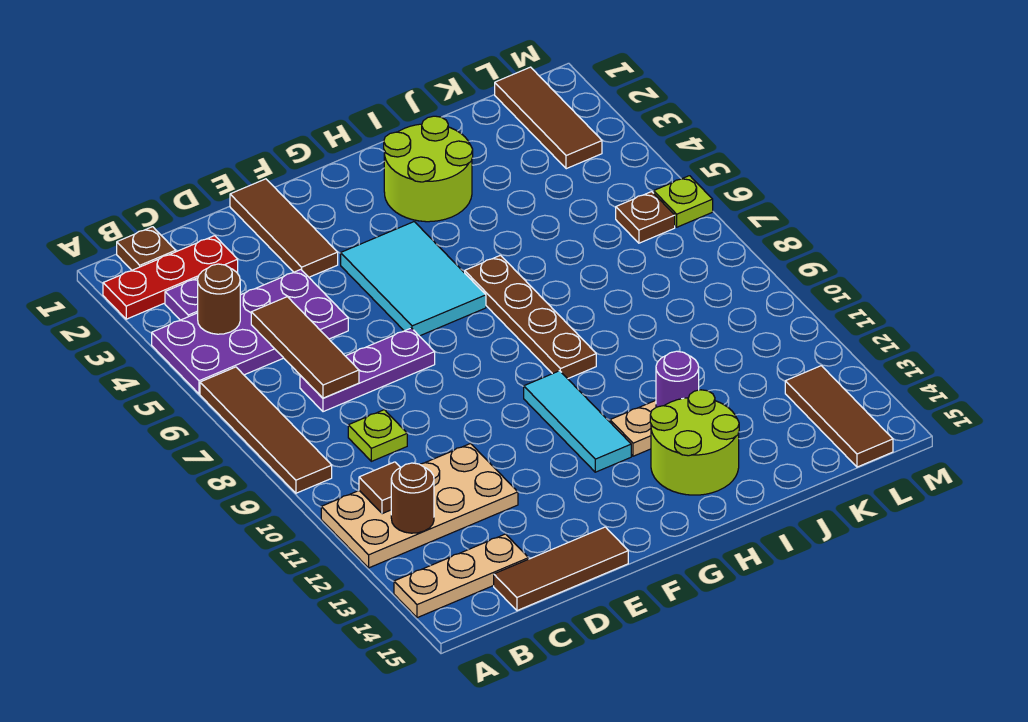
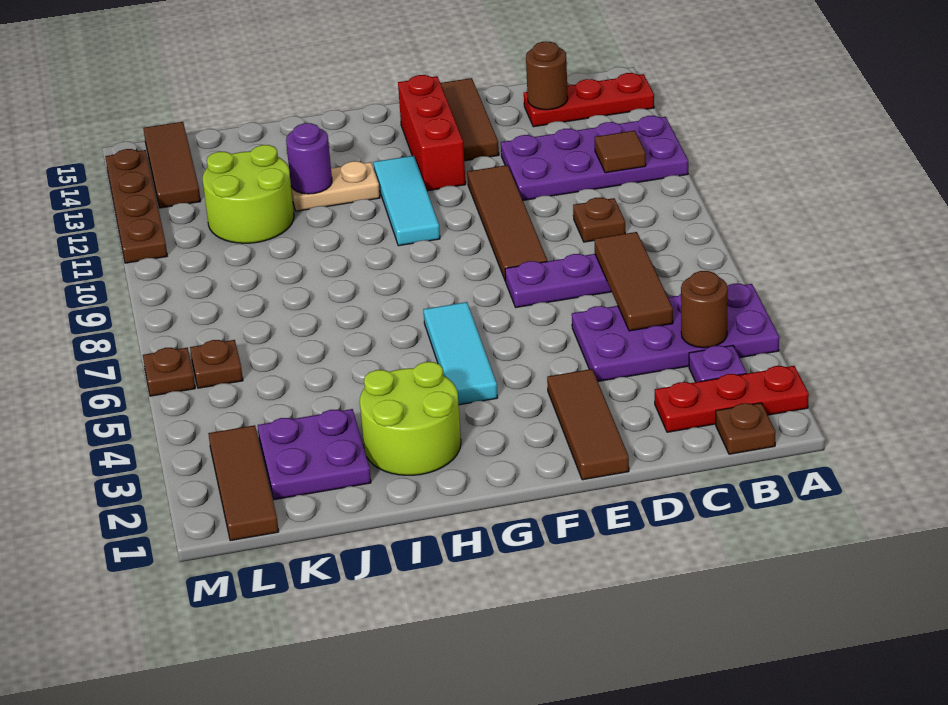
brown 1x4 tile [200,367,332,493] -> brown 1x4 tile moved to [467,165,547,281]
tan 2x4 plate [321,444,518,568] -> purple 2x4 plate [501,116,688,200]
tan 1x3 plate [394,534,529,618] -> red 1x3 plate [524,73,654,127]
brown 1x1 round brick [391,463,434,533] -> brown 1x1 round brick moved to [526,42,568,110]
lime 1x1 plate [348,410,407,461] -> brown 1x1 plate [573,198,625,242]
brown 1x3 tile [494,527,628,611] -> brown 1x3 tile turned to [440,78,499,161]
cyan 2x3 tile [341,222,486,336] -> cyan 1x3 tile [423,302,498,405]
none -> red 1x3 brick [398,75,466,191]
brown 1x4 plate [465,255,596,379] -> brown 1x4 plate moved to [105,149,167,263]
lime 2x2 round brick [650,390,739,495] -> lime 2x2 round brick moved to [203,145,294,243]
none -> purple 2x2 plate [258,409,371,500]
lime 1x1 plate [654,176,713,227] -> brown 1x1 plate [143,348,195,396]

